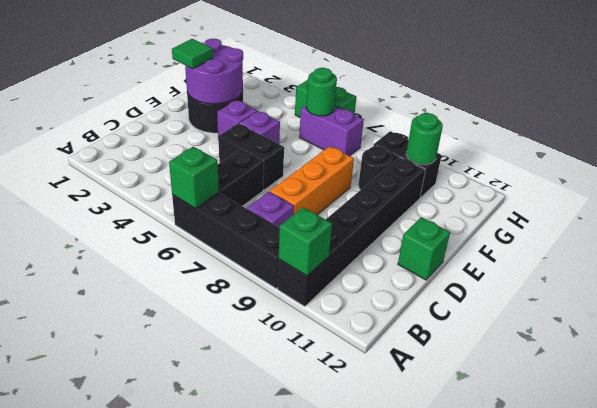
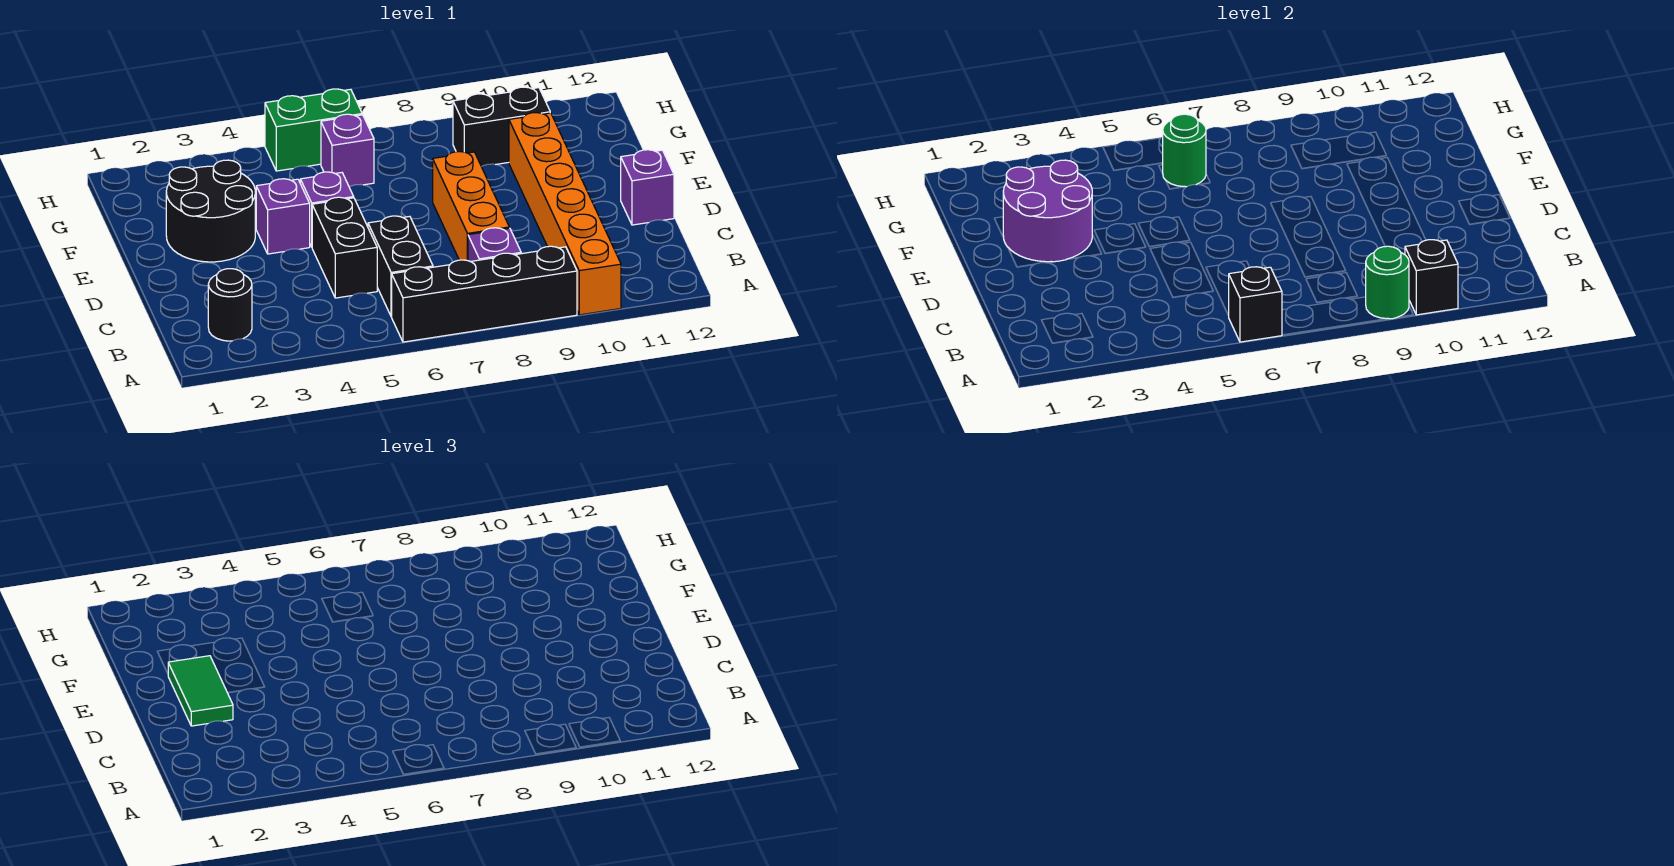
green 1x1 brick [169,147,219,208] -> black 1x1 brick [1228,267,1282,342]
black 1x6 brick [278,157,425,307] -> orange 1x6 brick [509,113,621,315]
green 1x1 brick [279,207,332,276] -> black 1x1 brick [1405,240,1458,315]
black 1x2 brick [218,124,284,190] -> black 1x2 brick turned to [312,197,377,298]
green 1x1 brick [398,217,450,280] -> purple 1x1 brick [621,150,674,225]
green 1x1 tile [172,39,213,69] -> green 1x2 tile [168,656,233,726]
black 1x1 round brick [358,146,392,190] -> black 1x1 round brick moved to [208,269,252,341]
purple 1x2 brick [299,105,364,156] -> purple 1x1 brick [321,114,374,187]
green 1x1 round brick [406,113,443,165] -> green 1x1 round brick moved to [1366,246,1409,319]

